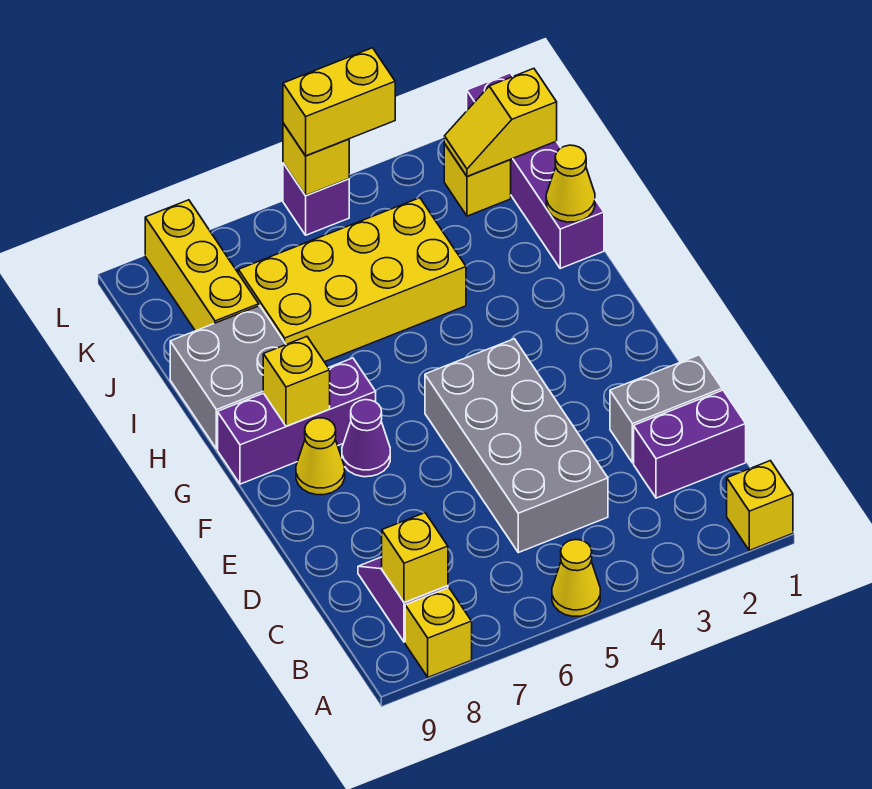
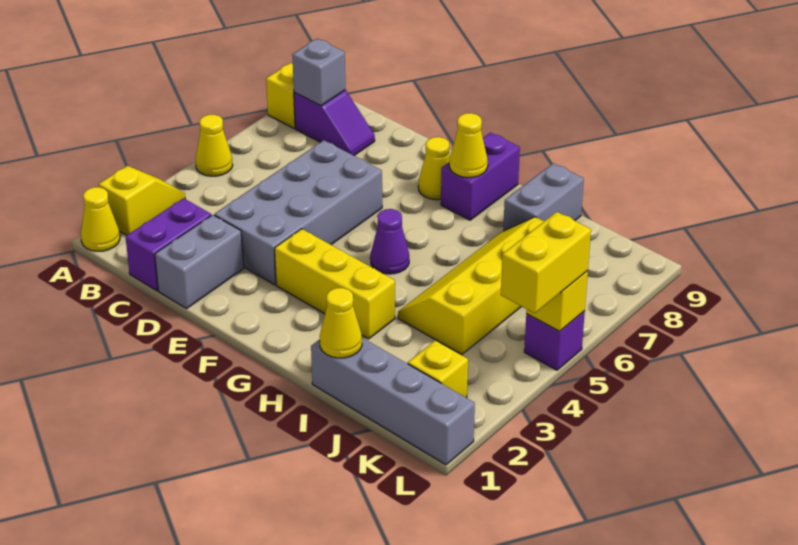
yellow 1x1 brick [727,461,793,550] -> yellow 1x1 cone [81,187,120,251]
yellow 1x1 brick [382,513,448,603] -> grey 1x1 brick [292,39,345,106]
grey 2x4 brick [425,339,608,553] -> grey 2x4 brick turned to [214,140,382,285]
purple 1x1 cone [342,400,390,477] -> purple 1x1 cone moved to [370,209,409,274]
purple 1x3 brick [218,358,376,484] -> purple 1x2 brick [441,133,520,220]
yellow 1x1 brick [263,337,330,426] -> yellow 1x1 cone [449,113,488,178]
grey 2x2 brick [170,306,286,449] -> grey 1x2 brick [503,163,584,231]
purple 1x4 brick [467,73,604,268] -> grey 1x4 brick [311,338,475,465]
yellow 2x4 brick [238,198,466,362] -> yellow 2x4 slope [398,217,544,354]
yellow 1x3 brick [145,200,259,331] -> yellow 1x3 brick moved to [275,229,395,339]
yellow 1x2 slope [444,69,557,176] -> yellow 1x2 slope moved to [99,166,185,235]

